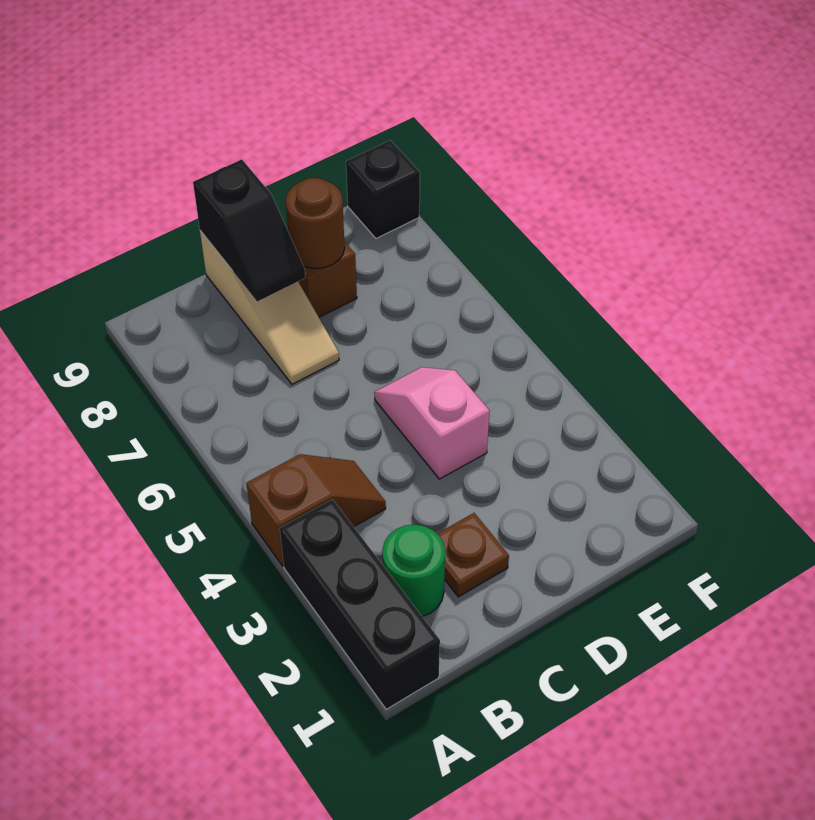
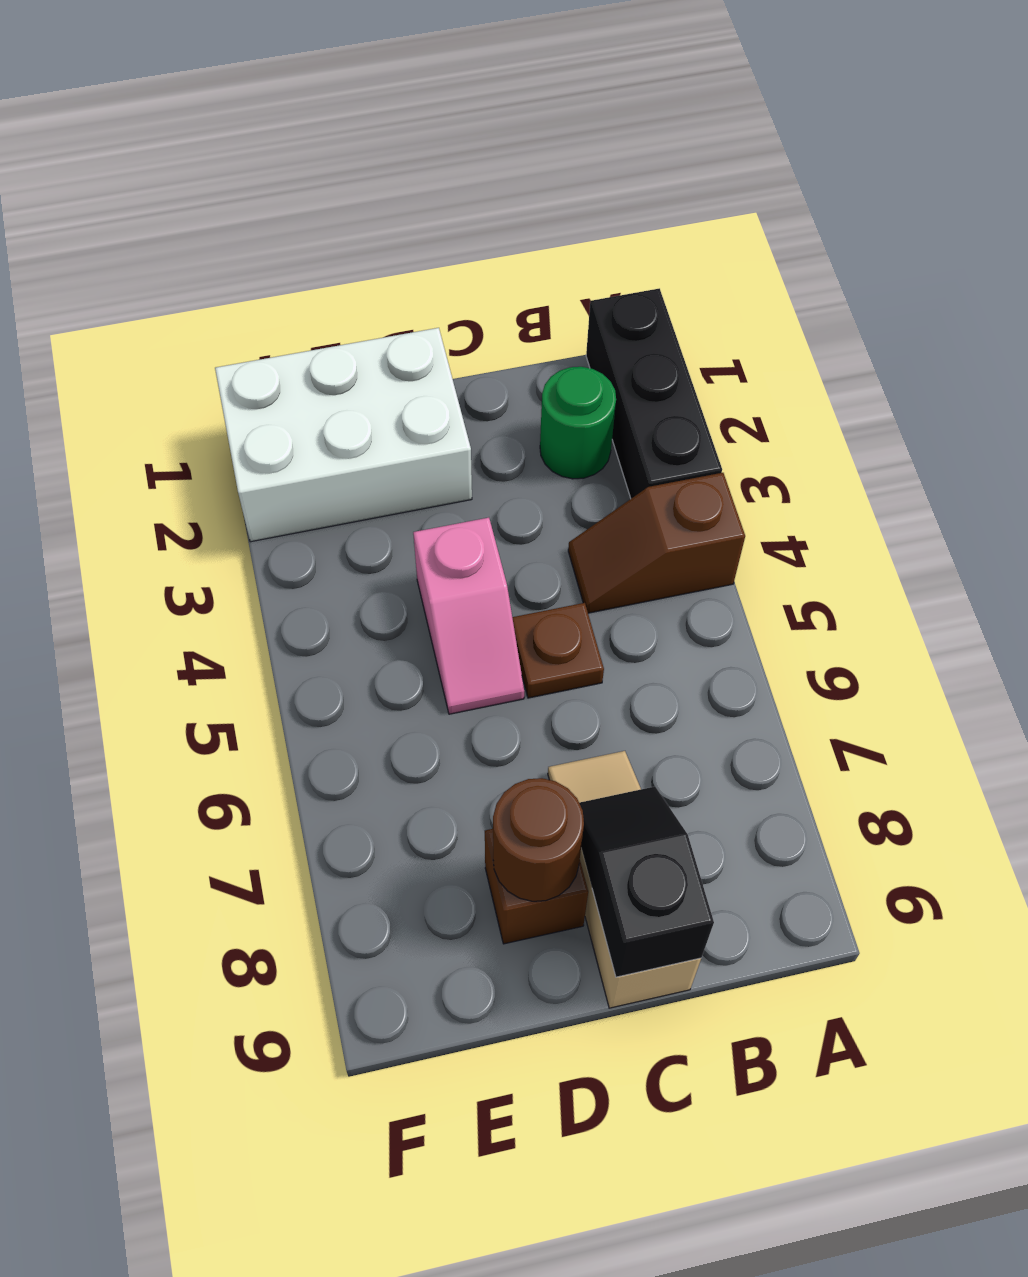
brown 1x1 plate [437,513,509,597] -> brown 1x1 plate moved to [512,603,604,698]
none -> white 2x3 brick [215,328,472,542]
black 1x1 brick [346,140,420,239] -> none

